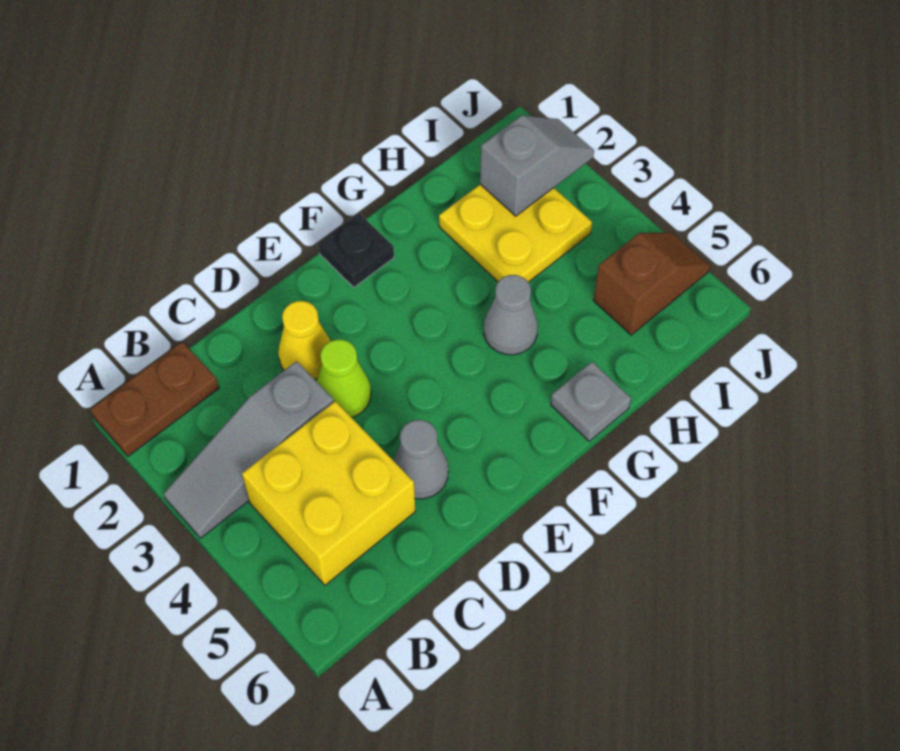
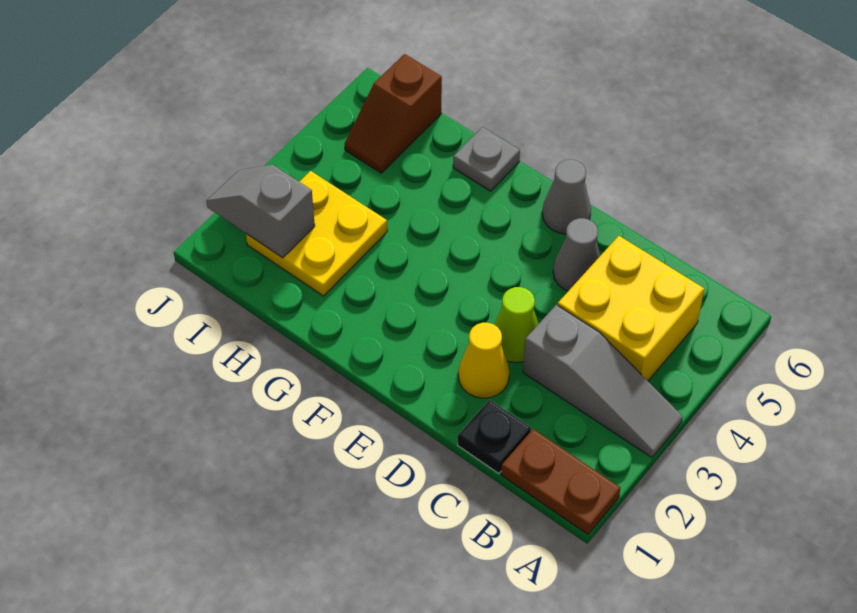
black 1x1 plate [318,213,394,287] -> black 1x1 plate moved to [458,400,531,473]
grey 1x1 cone [484,275,538,355] -> grey 1x1 cone moved to [542,159,591,234]
brown 1x2 slope [593,232,710,335] -> brown 1x2 slope turned to [345,54,442,173]

